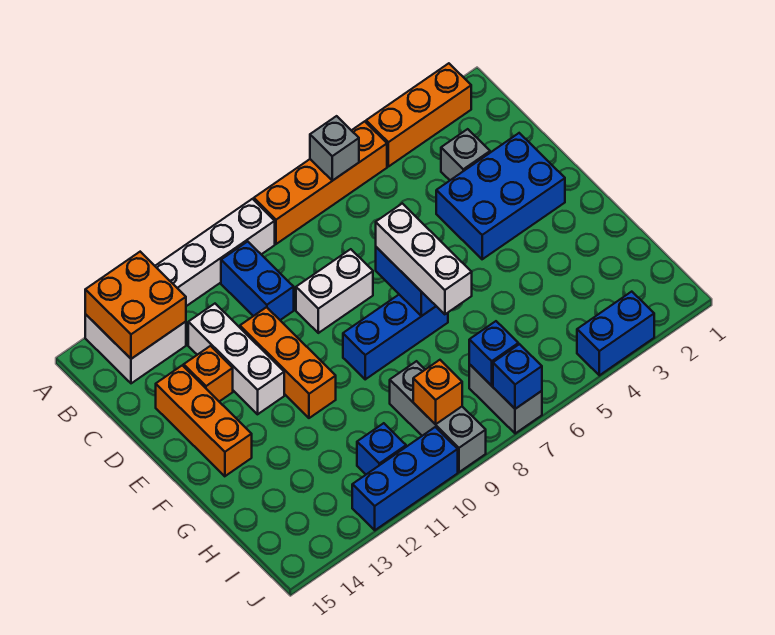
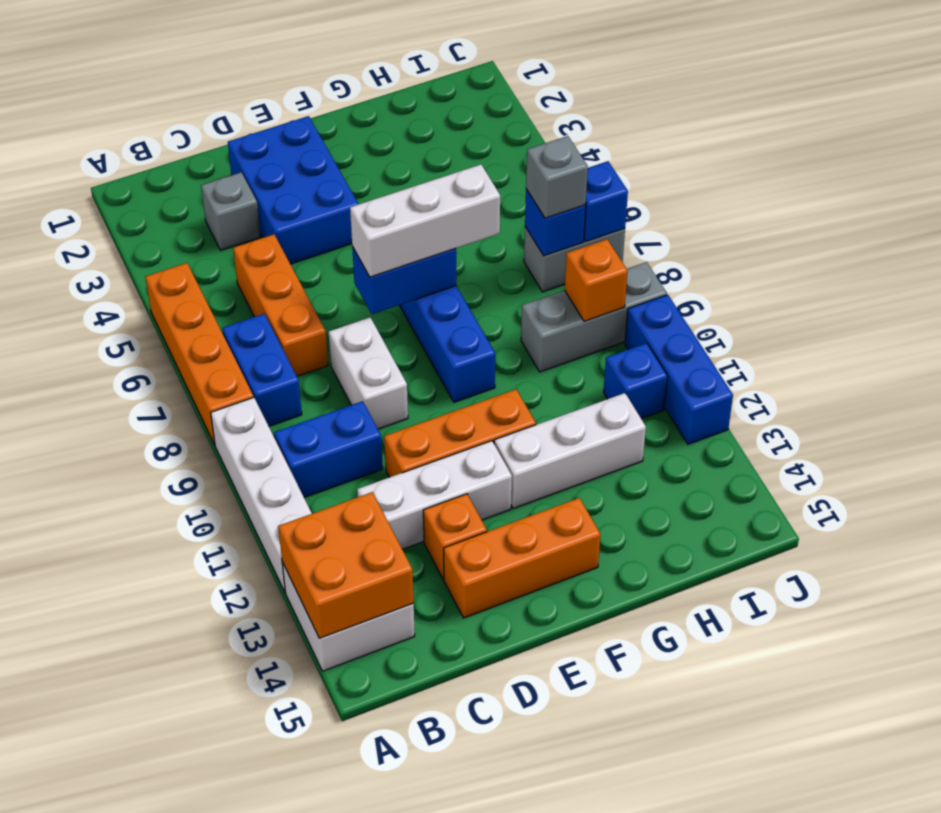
orange 1x3 brick [366,63,471,167] -> orange 1x3 brick moved to [233,234,328,376]
grey 1x1 brick [310,116,359,181] -> grey 1x1 brick moved to [526,136,588,218]
none -> white 1x3 brick [494,393,646,509]
blue 1x2 brick [577,292,654,375] -> blue 1x2 brick moved to [222,314,302,426]

